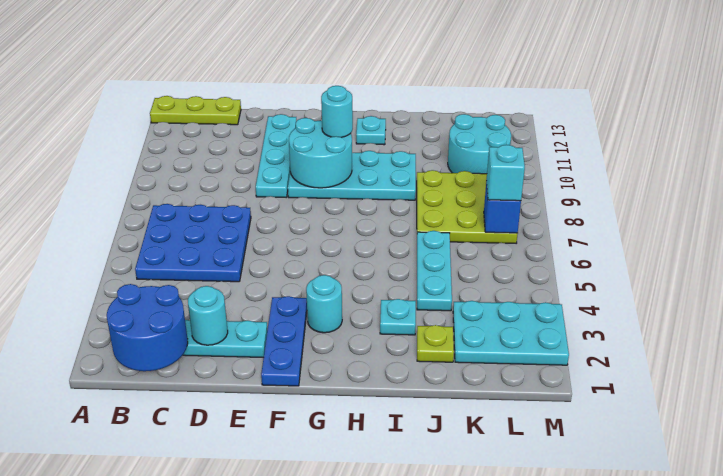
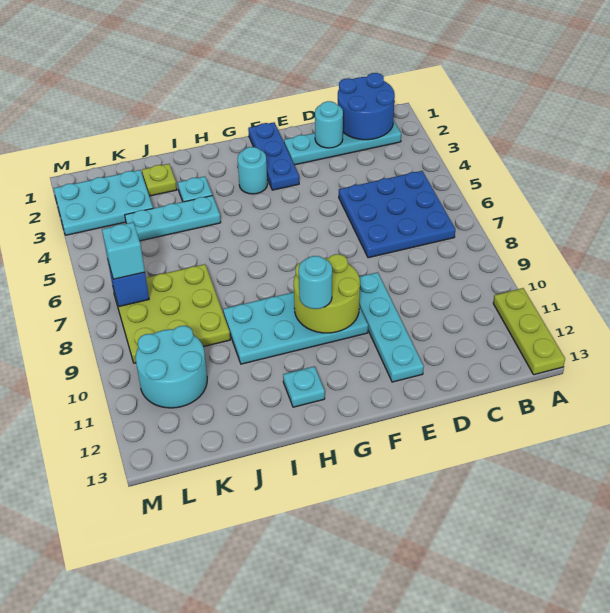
lime 1x3 plate [150,96,241,125] -> lime 1x3 plate turned to [493,288,565,375]
cyan 2x2 round brick [289,118,352,188] -> lime 2x2 round brick [294,254,360,333]
cyan 1x3 plate [417,231,452,311] -> cyan 1x3 plate turned to [125,196,221,241]

